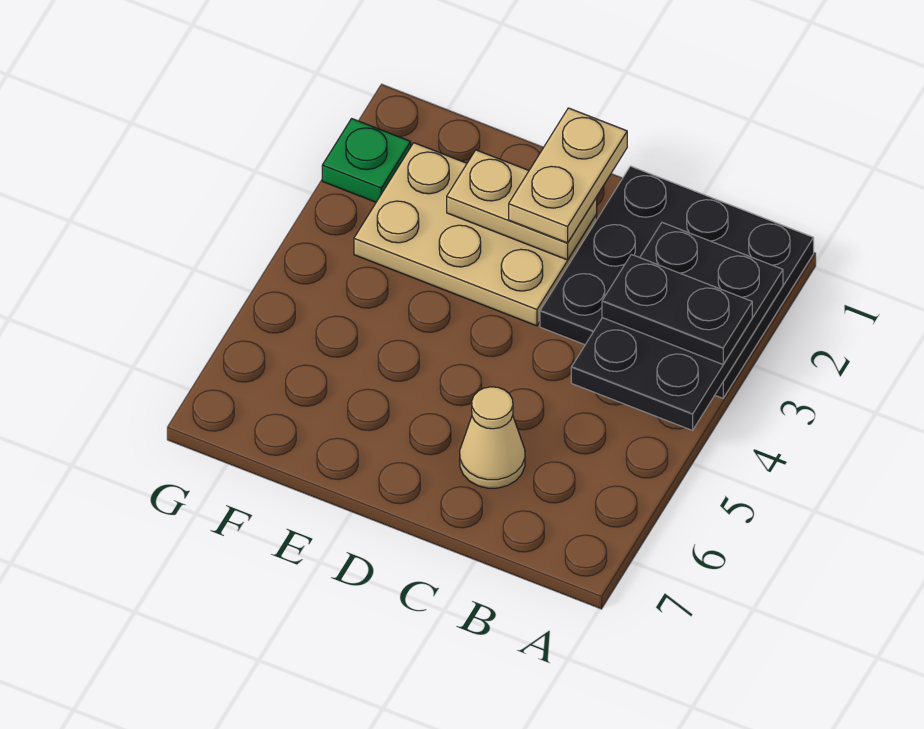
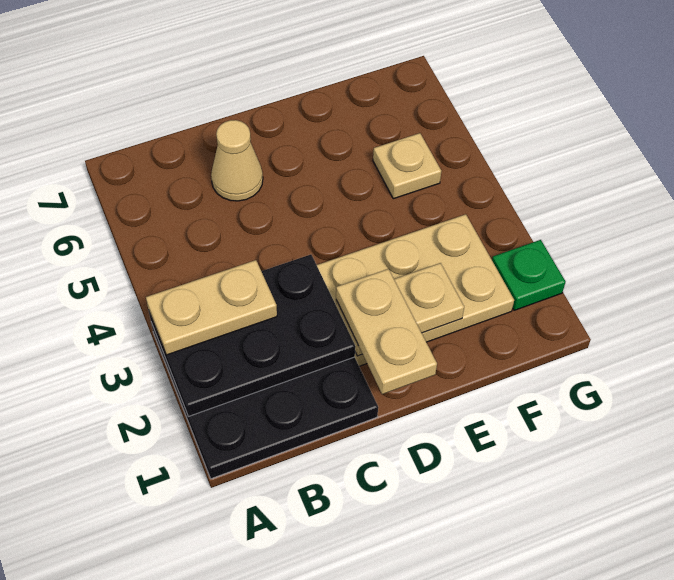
black 2x3 plate [571,223,783,430] -> black 2x3 plate turned to [149,255,355,417]
black 1x2 plate [602,254,752,364] -> tan 1x2 plate [146,260,277,355]
none -> tan 1x1 plate [373,133,441,199]

